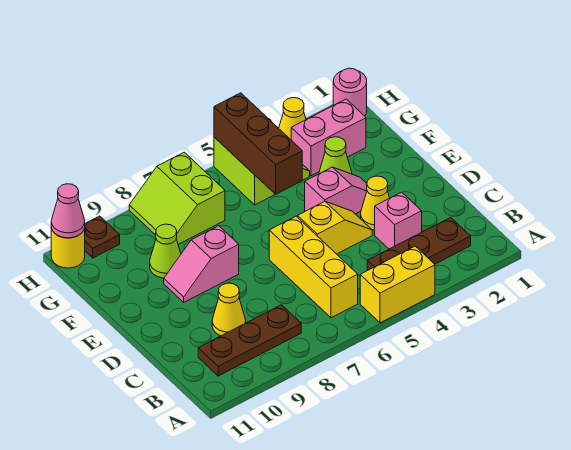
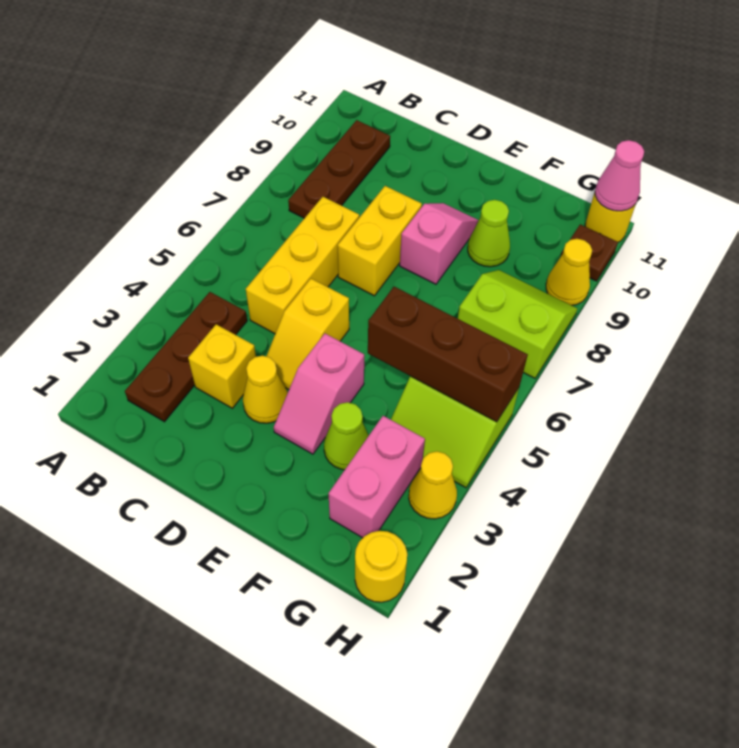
yellow 1x2 brick [360,246,435,323] -> yellow 1x2 brick moved to [338,186,422,296]
yellow 1x3 brick [269,216,358,318] -> yellow 1x3 brick turned to [246,197,359,334]
pink 1x1 brick [375,192,422,249] -> yellow 1x1 brick [188,324,256,408]
yellow 1x1 cone [212,283,246,336] -> yellow 1x1 cone moved to [546,239,592,305]
pink 1x1 round brick [333,68,367,116] -> yellow 1x1 round brick [355,531,407,602]

